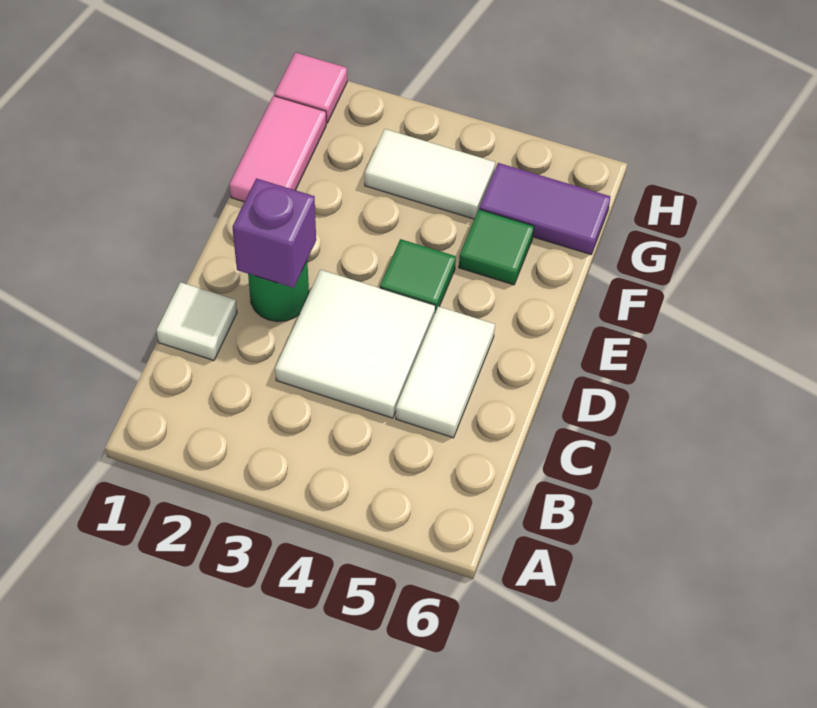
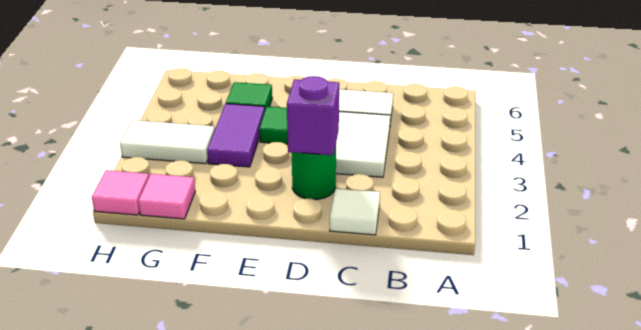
pink 1x2 tile [229,96,326,202] -> pink 1x1 tile [138,174,195,219]
white 1x2 tile [365,129,495,219] -> white 1x2 tile turned to [120,120,215,164]
purple 1x2 tile [479,163,610,254] -> purple 1x2 tile moved to [207,104,265,167]

